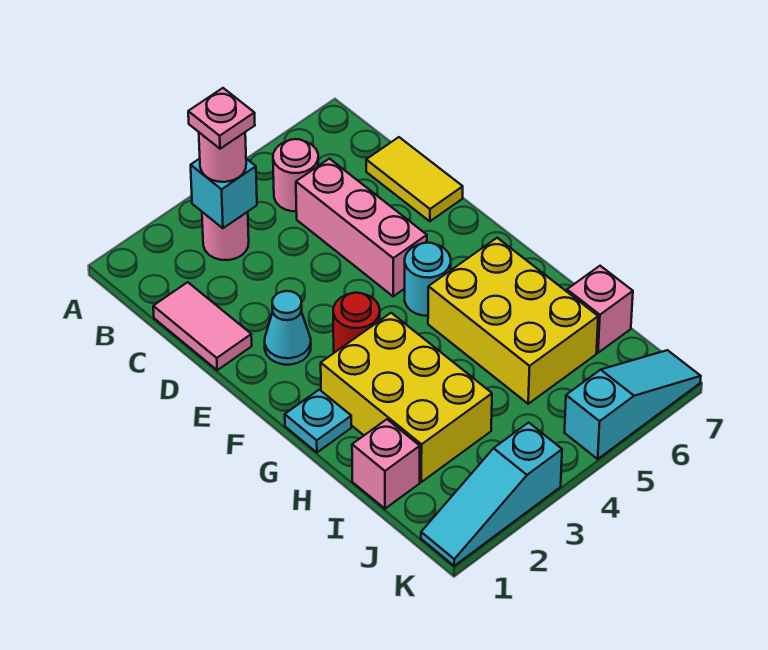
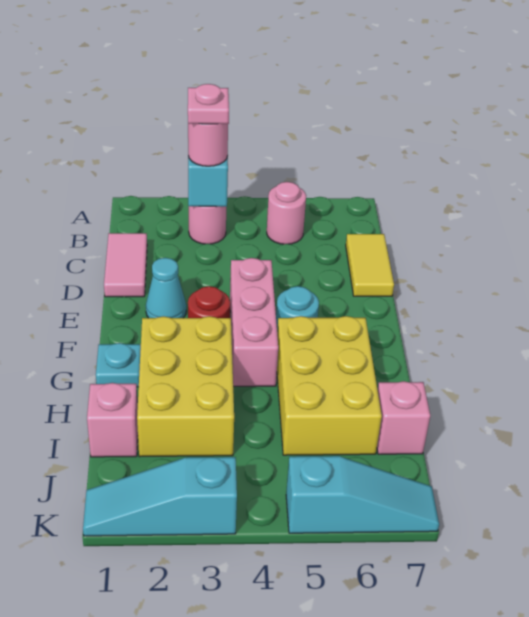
pink 1x3 brick [296,159,427,296] -> pink 1x3 brick moved to [230,258,278,386]

